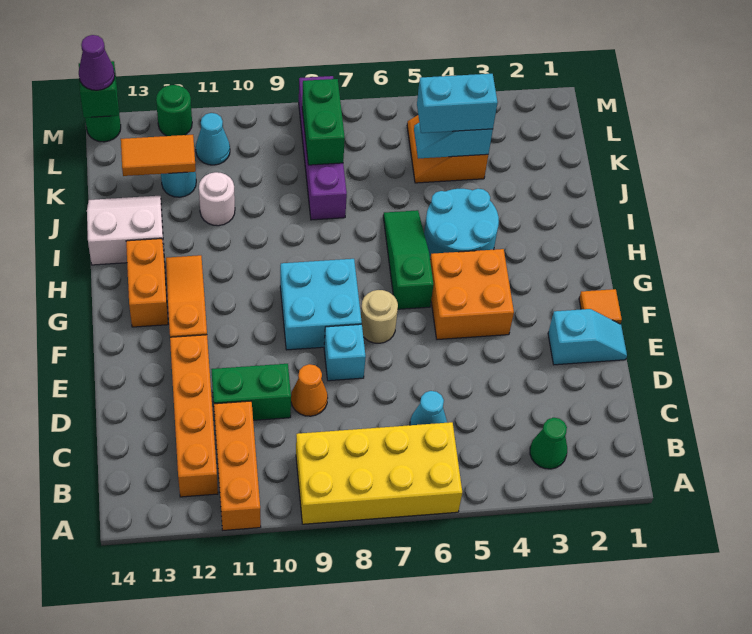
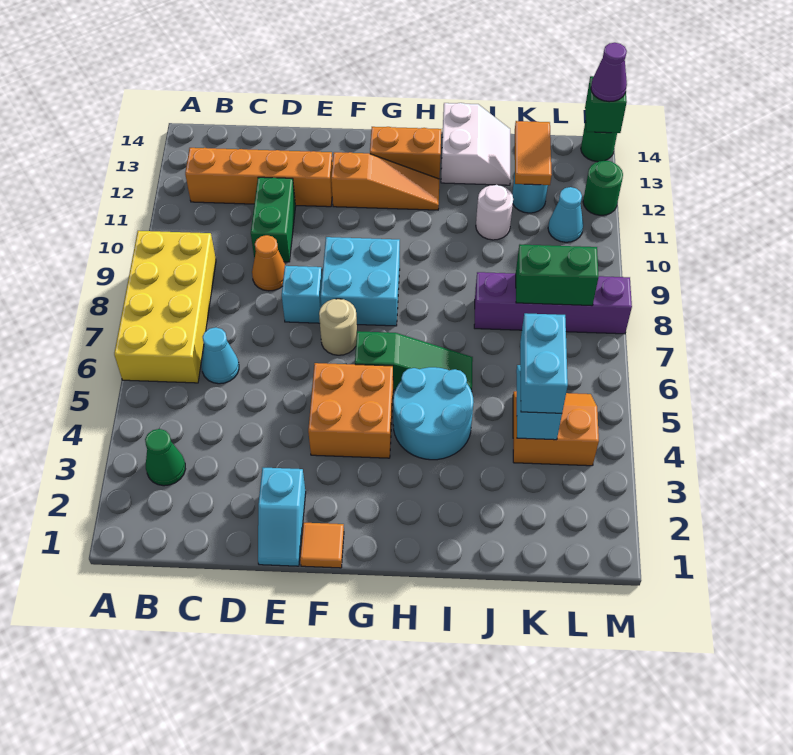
orange 1x3 brick [214,401,261,530] -> none

